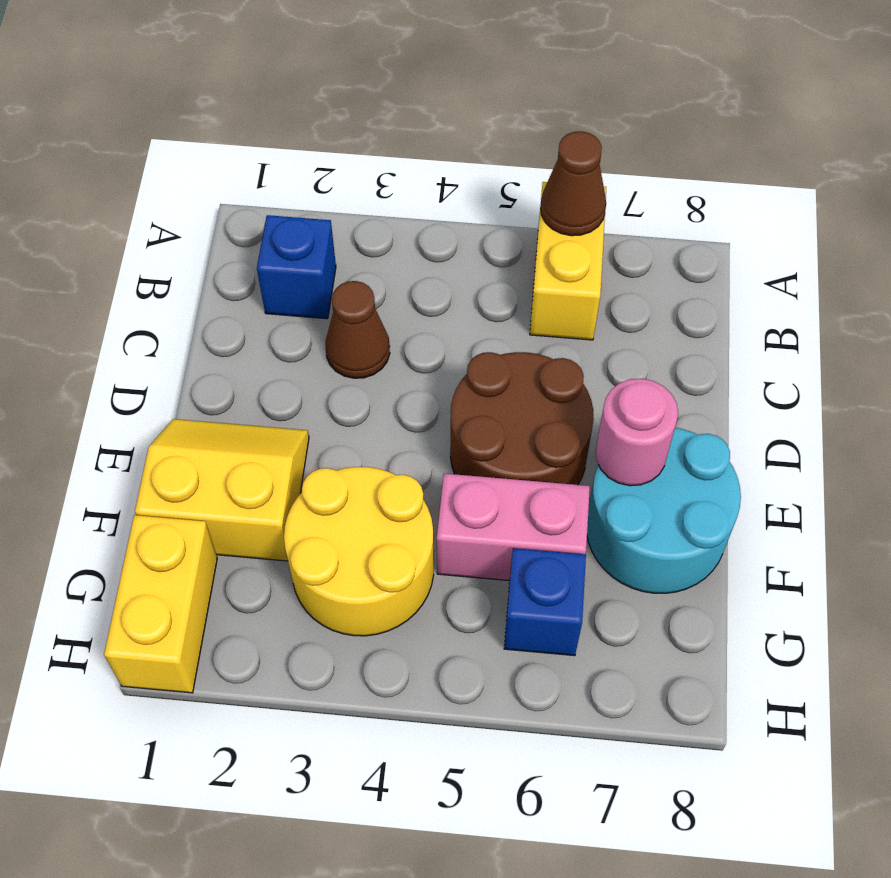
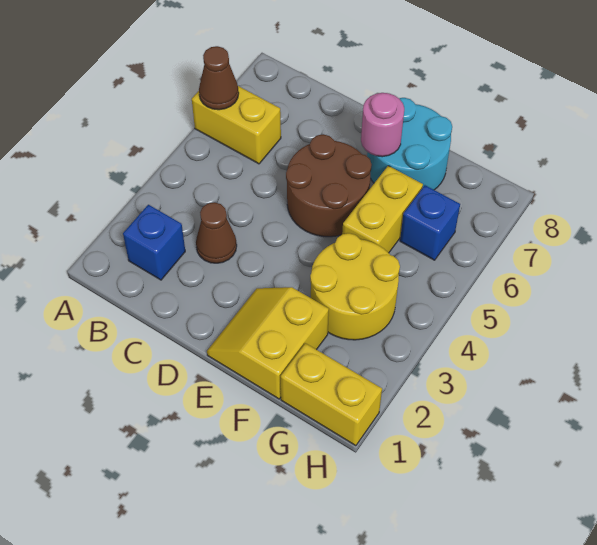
pink 1x2 brick [437,474,590,581] -> yellow 1x2 brick [342,166,423,253]

